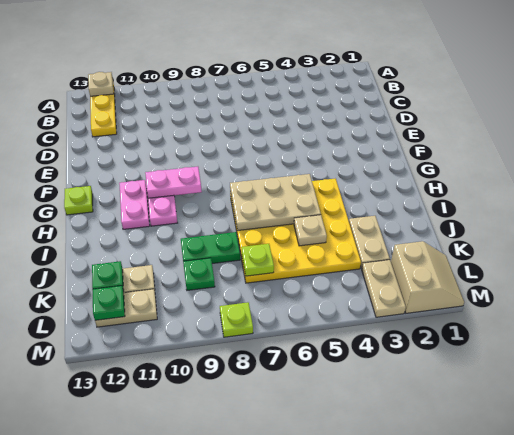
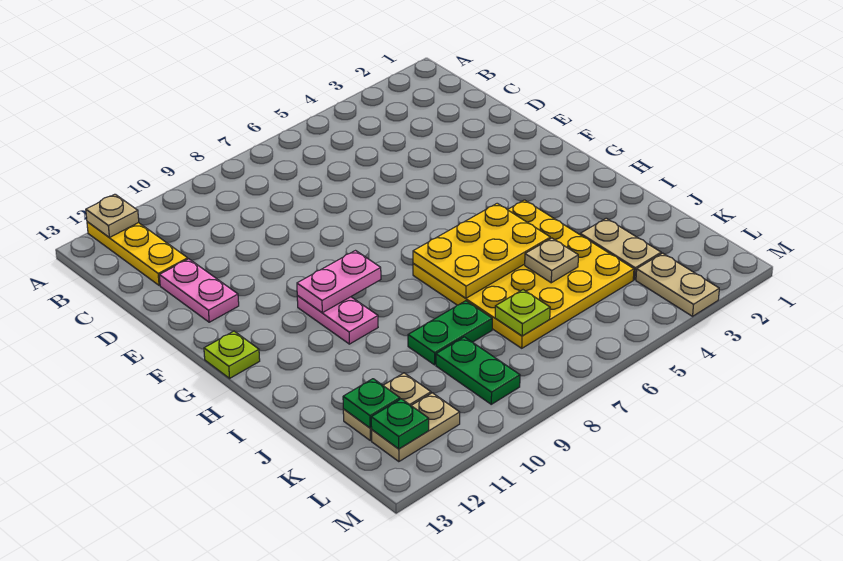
pink 1x2 plate [119,180,150,229] -> pink 1x2 plate moved to [159,259,239,322]
tan 2x3 plate [230,174,321,231] -> yellow 2x3 plate [413,203,550,298]
green 1x1 plate [183,258,215,290] -> green 1x2 plate [436,337,520,404]
tan 2x2 slope [391,241,464,313] -> none
lime 1x1 plate [220,302,253,337] -> none

